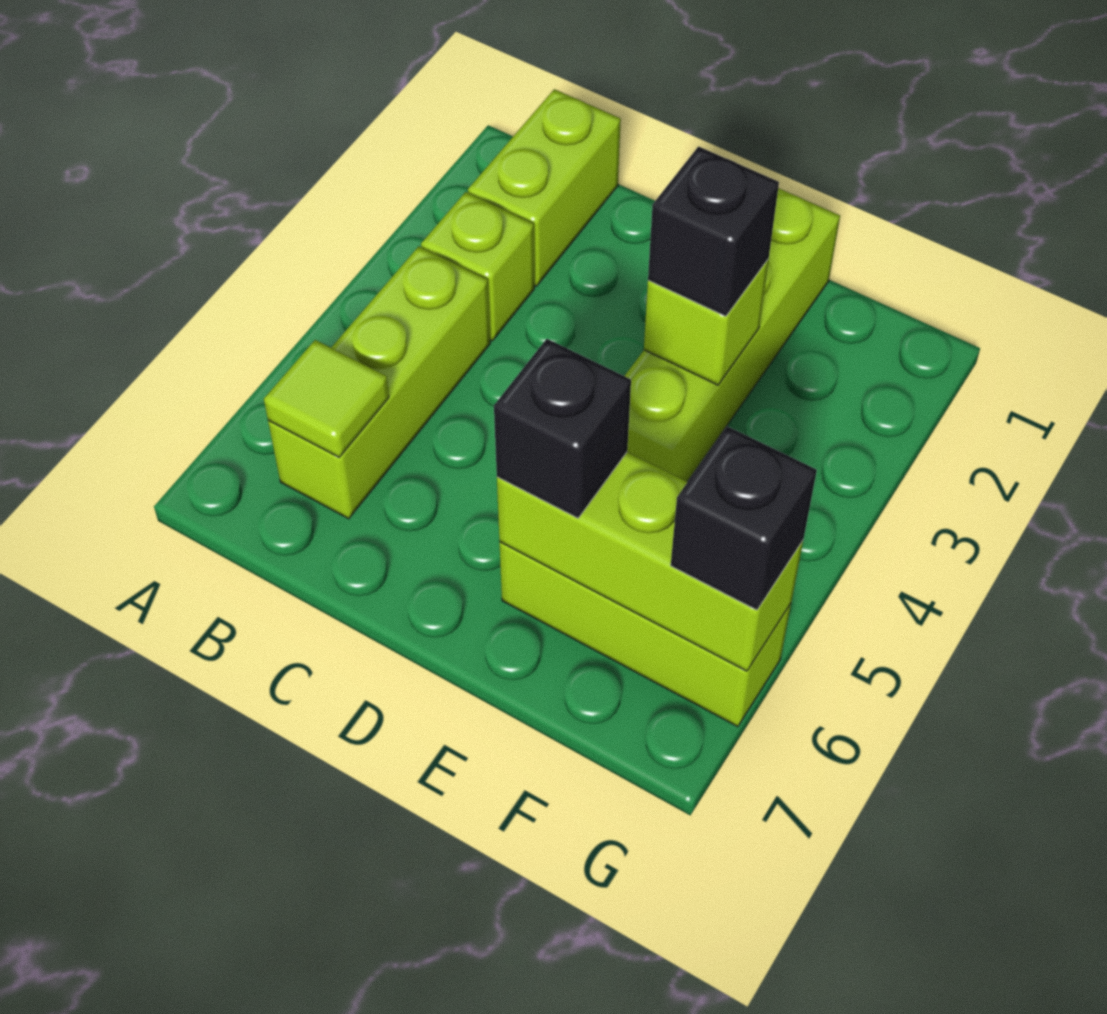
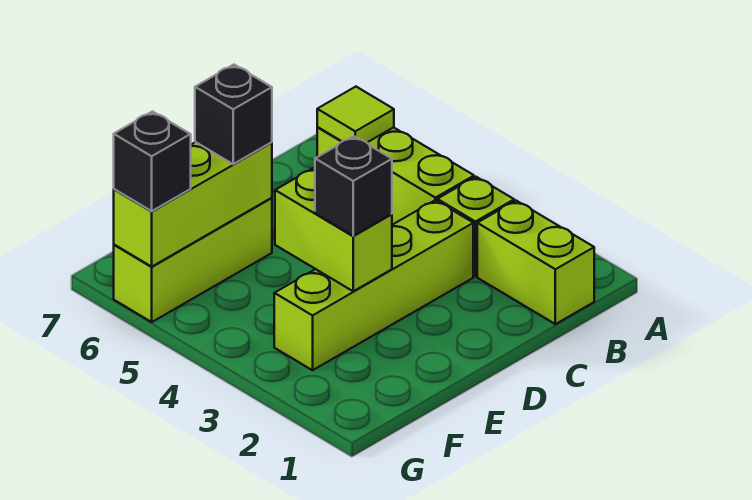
lime 1x4 brick [625,188,840,482] -> lime 1x4 brick turned to [274,200,473,370]
lime 1x1 brick [644,259,769,385] -> lime 1x2 brick [275,168,392,291]

